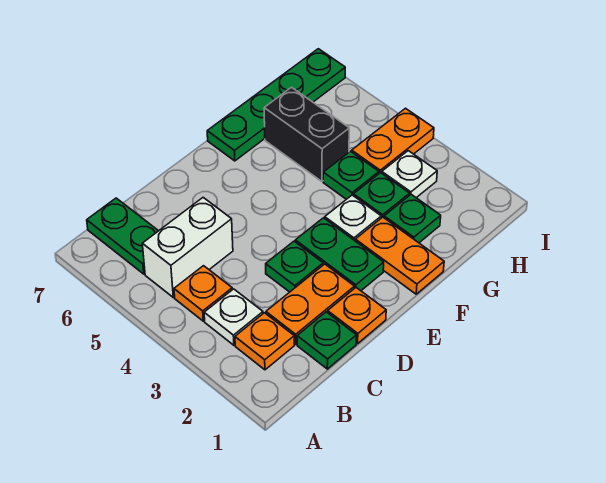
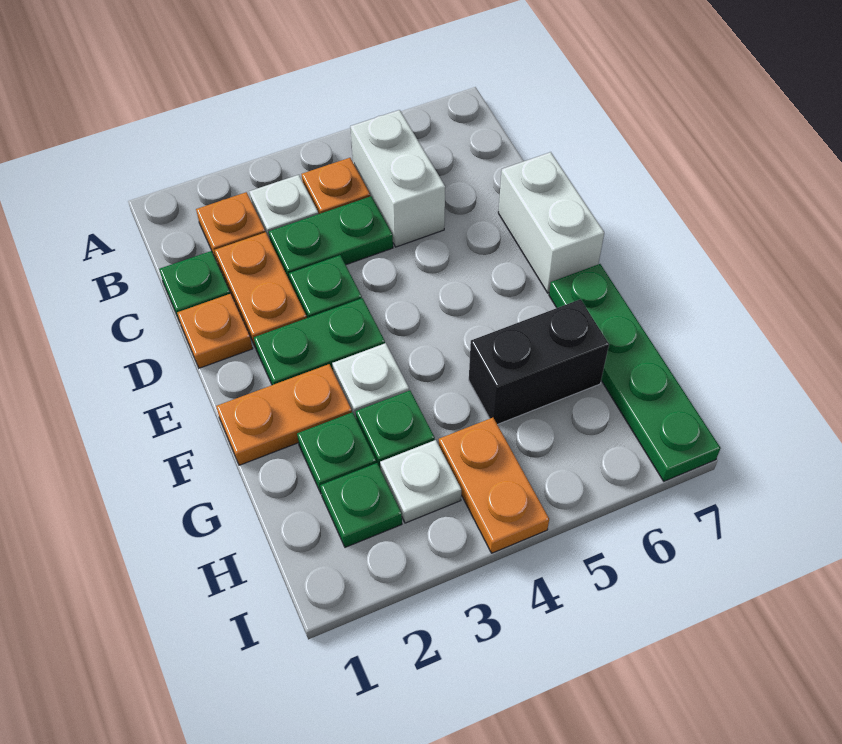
green 1x2 plate [87,198,158,274] -> green 1x2 plate moved to [269,196,393,281]
none -> white 1x2 brick [498,152,604,293]
green 1x1 plate [323,151,379,199] -> green 1x1 plate moved to [320,463,402,547]

